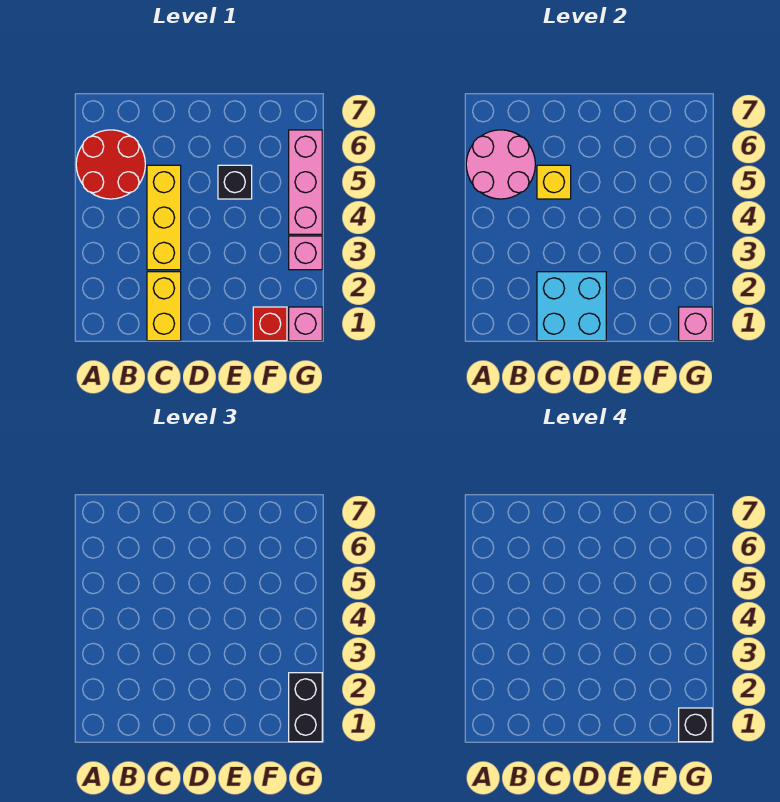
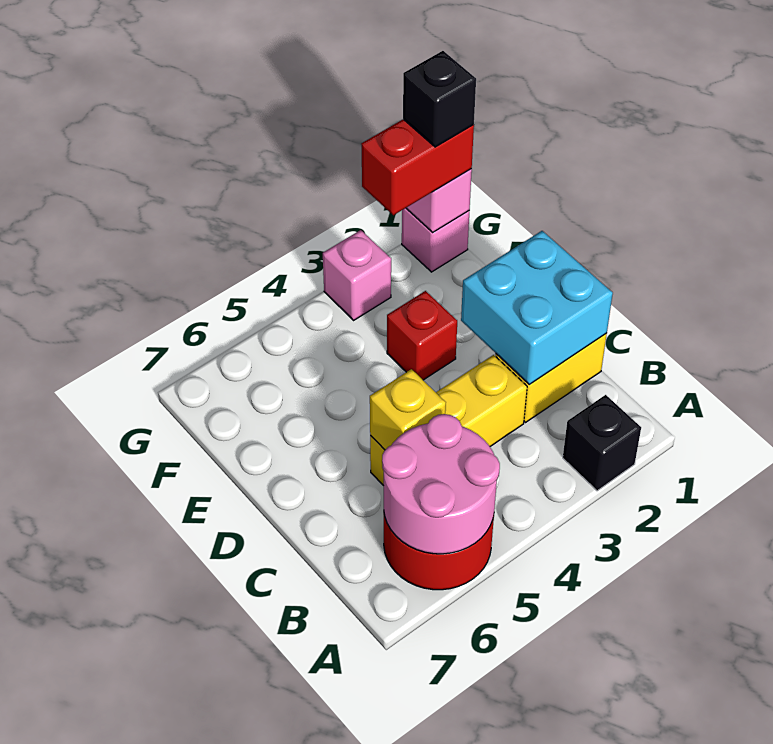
black 1x1 brick [218,165,252,199] -> black 1x1 brick moved to [563,395,641,491]
red 1x1 brick [253,307,287,341] -> red 1x1 brick moved to [387,291,457,380]
black 1x2 brick [289,673,322,742] -> red 1x2 brick [361,119,474,215]
pink 1x3 brick [289,130,322,234] -> none

